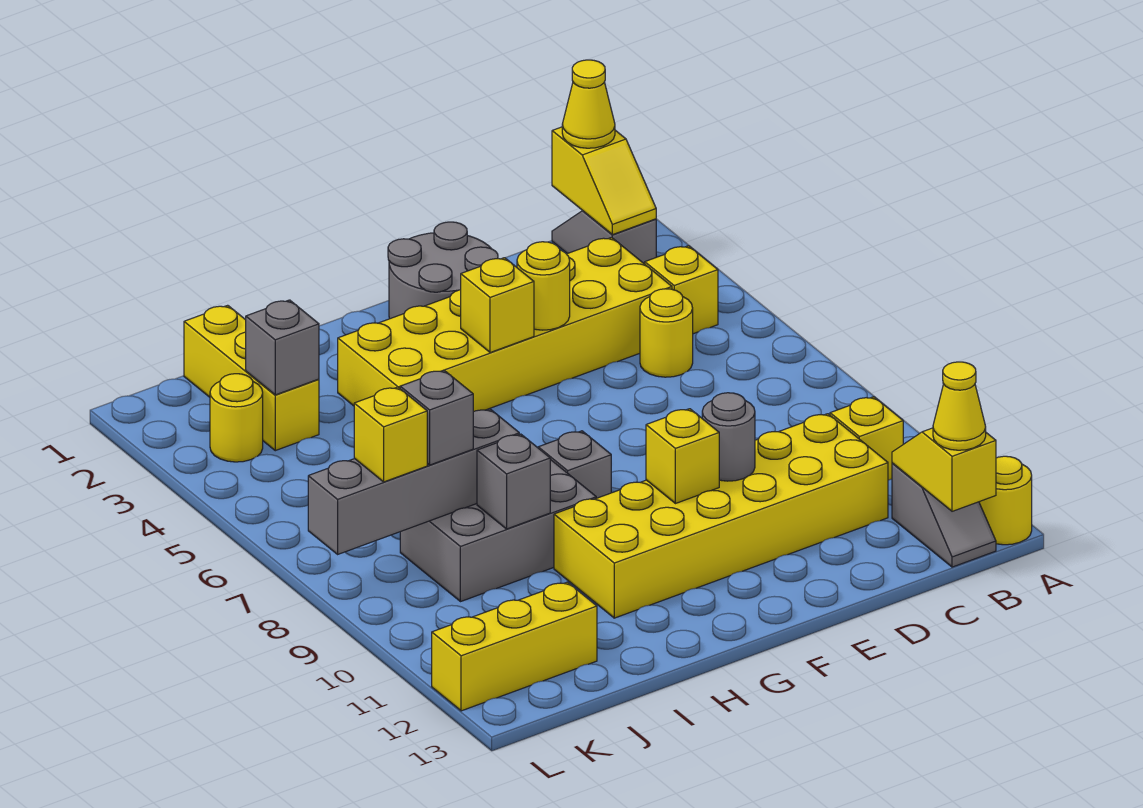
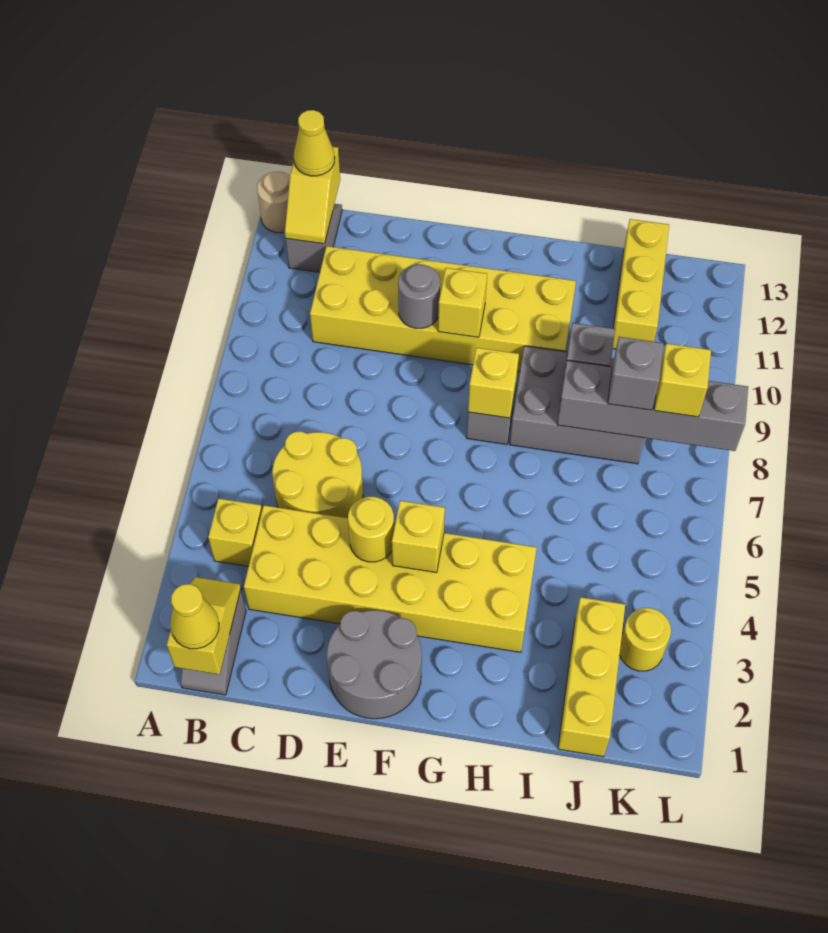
yellow 1x1 round brick [979,456,1032,545] -> tan 1x1 round brick [257,172,290,233]
yellow 1x1 brick [830,397,903,480] -> yellow 1x1 brick moved to [468,348,519,418]
yellow 1x1 round brick [640,289,693,377] -> yellow 2x2 round brick [272,431,363,518]
grey 1x1 brick [246,300,319,395] -> none
yellow 1x3 brick [432,582,597,711] -> yellow 1x3 brick turned to [613,219,669,349]

